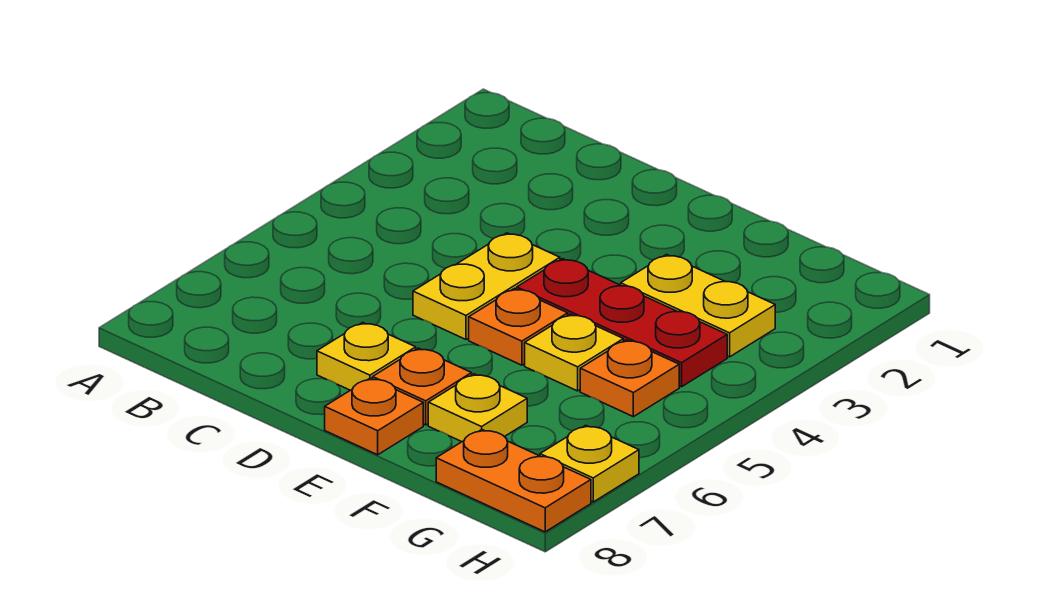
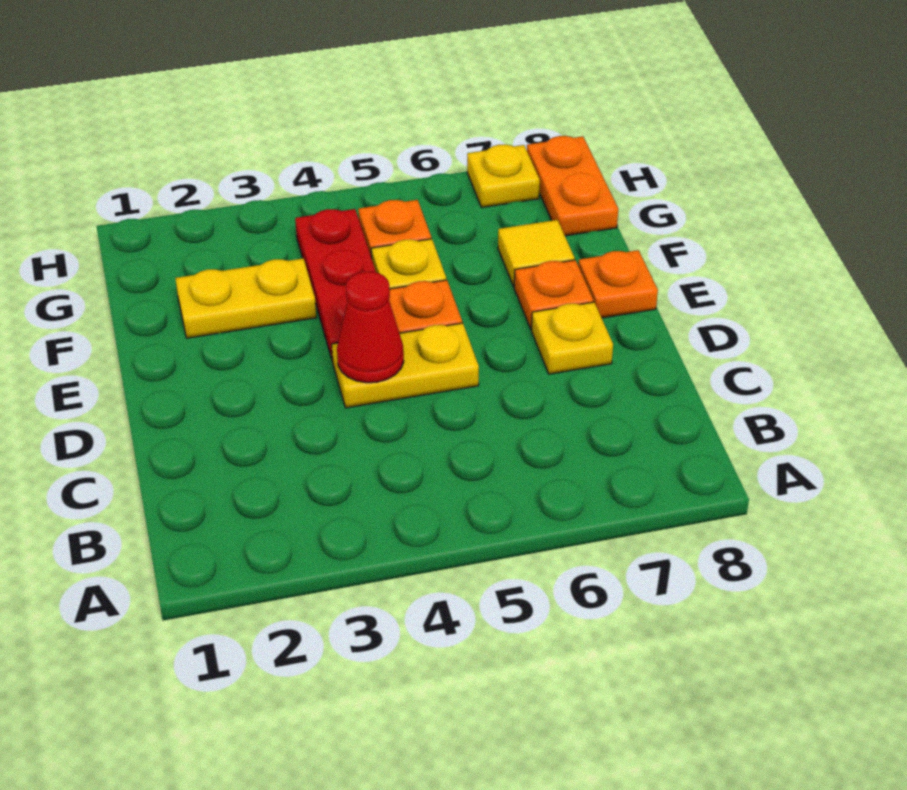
none -> red 1x1 cone [337,271,404,383]
yellow 1x2 plate [621,255,775,357] -> yellow 1x2 plate turned to [175,258,316,338]
yellow 1x1 plate [428,374,527,442] -> yellow 1x1 tile [498,220,575,287]

